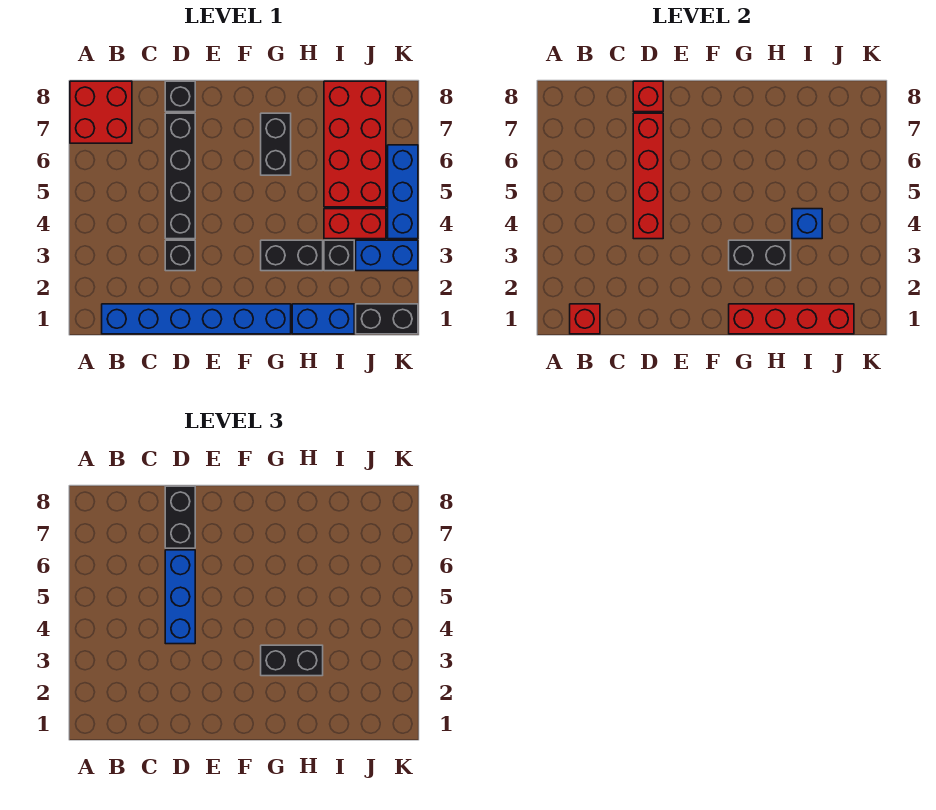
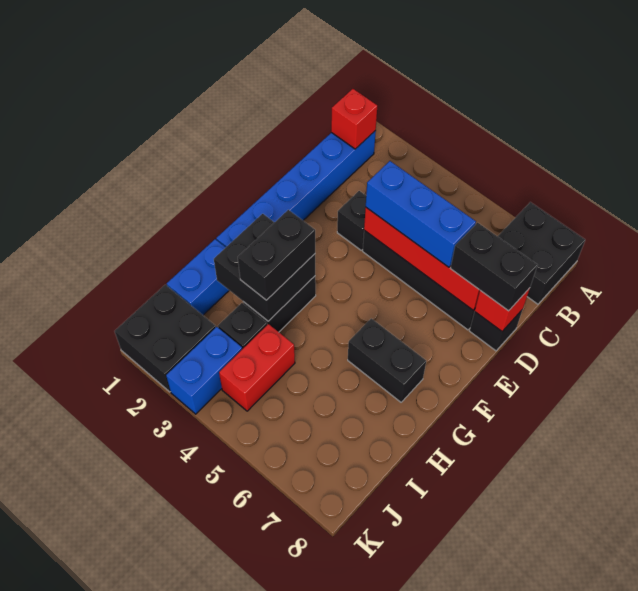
red 2x2 brick [70,81,132,143] -> black 2x2 brick [498,202,585,304]
red 1x4 brick [729,304,854,334] -> none
black 1x2 brick [729,240,791,271] -> black 2x2 brick [214,214,315,321]
blue 1x1 brick [792,209,822,239] -> none
red 2x4 brick [324,81,386,207] -> none
black 1x2 brick [356,304,418,334] -> black 2x2 brick [115,285,216,392]
blue 1x3 brick [388,145,418,239] -> none

